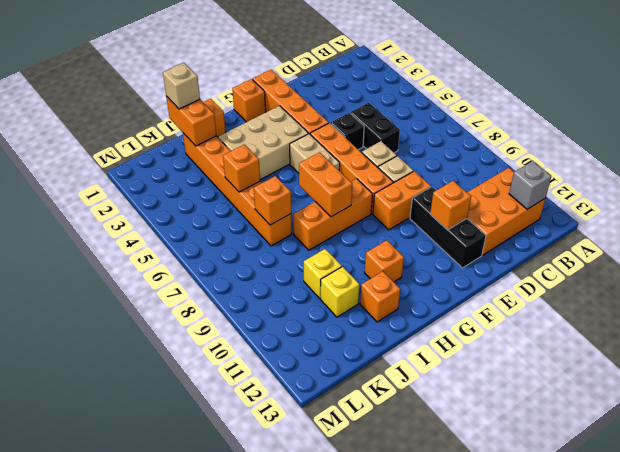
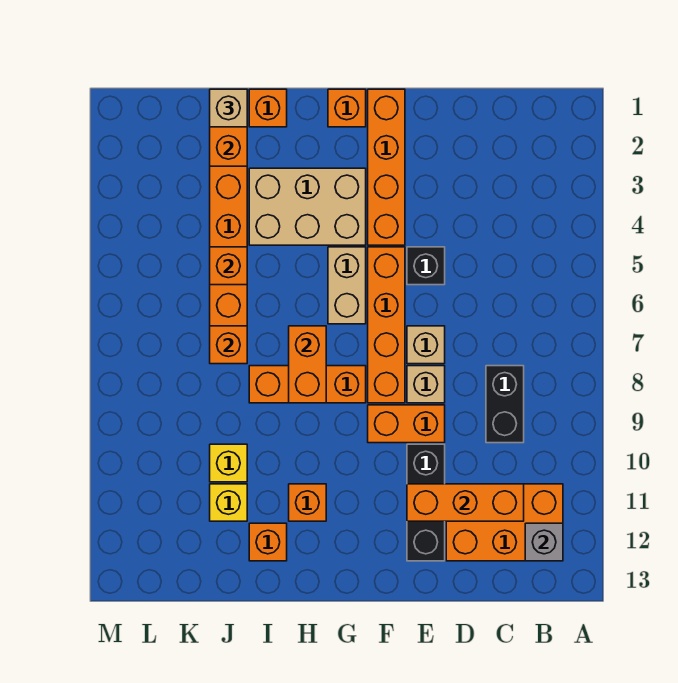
black 1x2 brick [350,103,400,153] -> black 1x2 brick moved to [486,366,524,443]
orange 1x1 brick [430,181,471,230] -> orange 1x3 brick [407,484,524,521]

